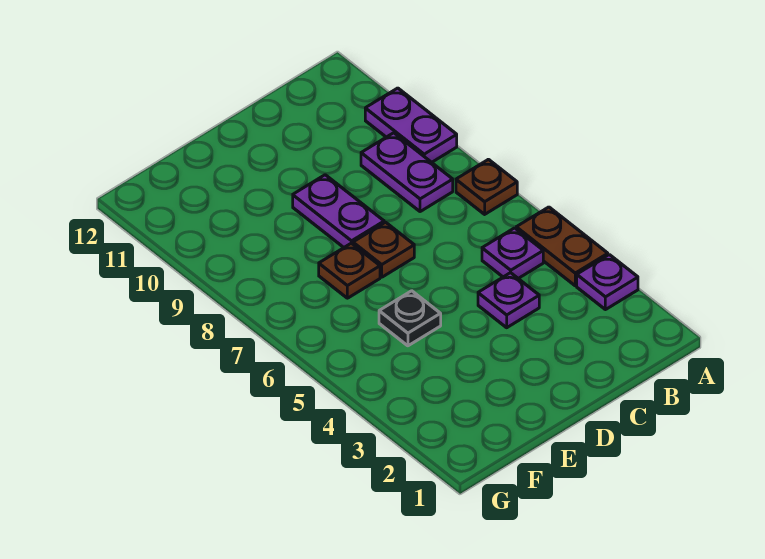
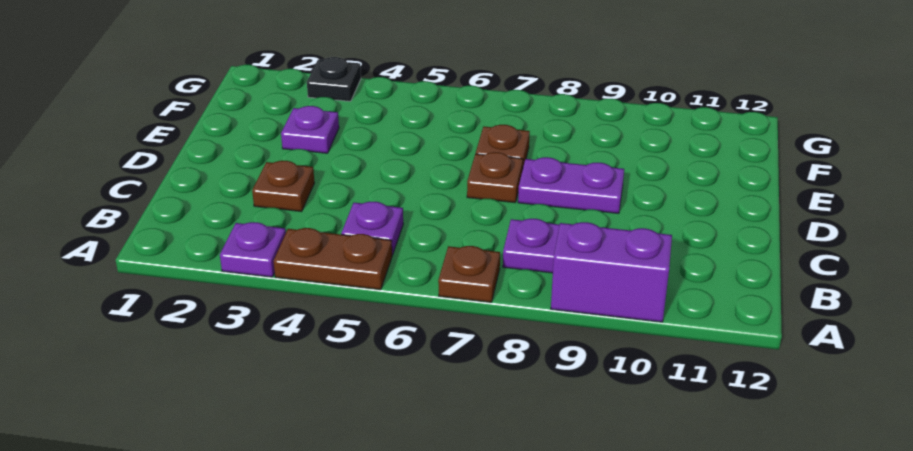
purple 1x2 plate [365,88,457,162] -> purple 1x2 brick [551,222,672,322]
none -> brown 1x1 plate [252,161,314,212]
purple 1x1 plate [478,273,539,328] -> purple 1x1 plate moved to [281,106,339,153]
black 1x1 plate [379,291,441,346] -> black 1x1 plate moved to [307,57,361,101]

